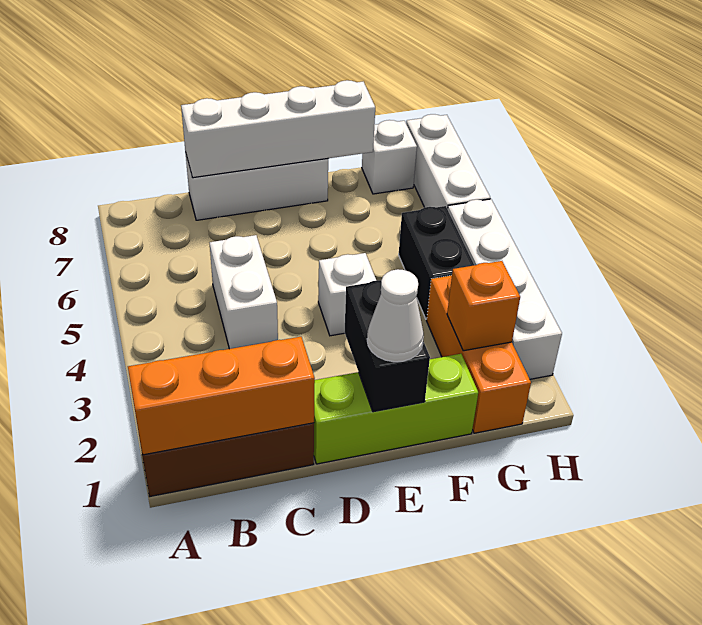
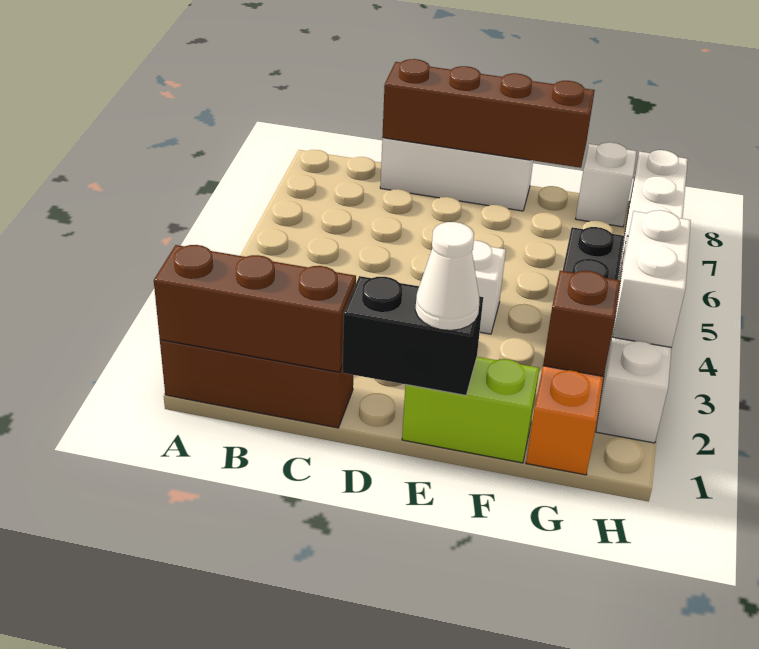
orange 1x3 brick [128,337,315,455] -> brown 1x3 brick [154,245,356,372]
white 1x2 brick [210,235,278,349] -> white 1x2 brick moved to [613,210,691,348]
white 1x4 brick [181,80,375,178] -> brown 1x4 brick [382,59,595,168]
lime 1x3 brick [314,354,478,464] -> lime 1x2 brick [402,357,539,463]
black 1x2 brick [345,280,430,412] -> black 1x2 brick turned to [342,276,483,395]
orange 1x1 brick [447,261,520,351] -> brown 1x1 brick [543,271,621,376]

